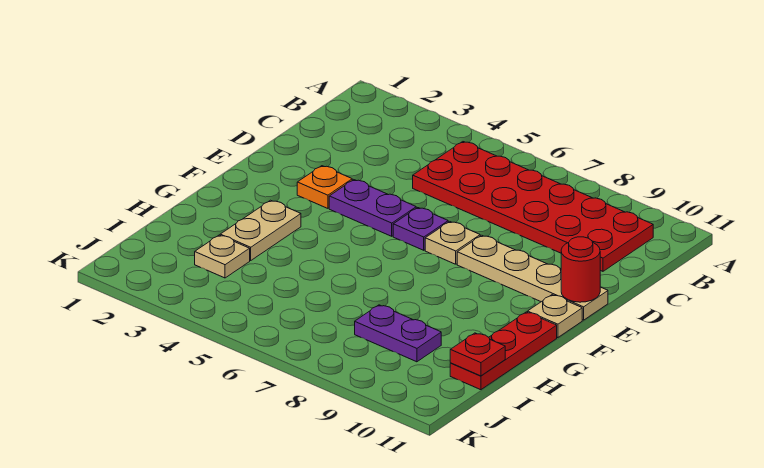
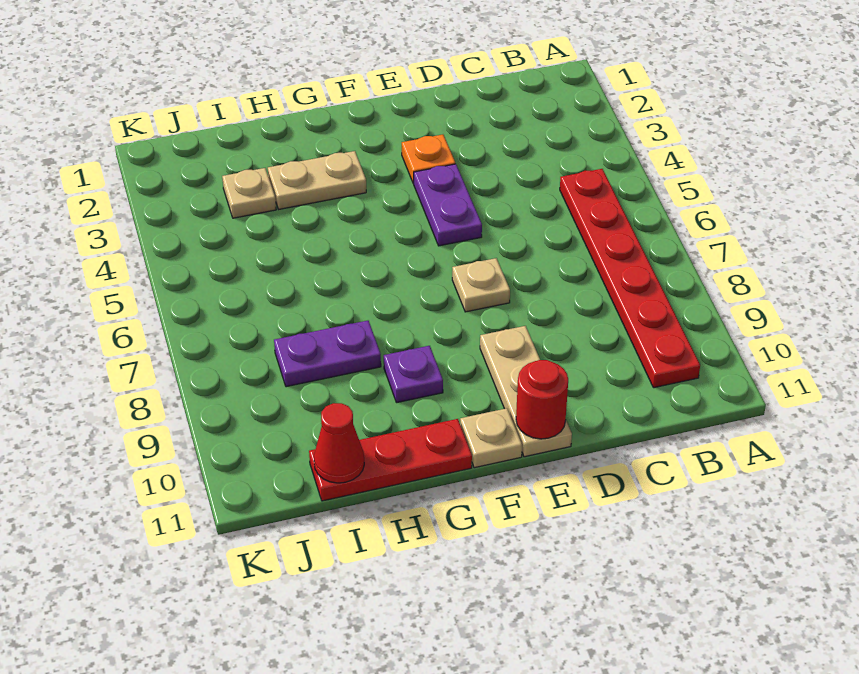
red 2x6 plate [413,142,653,271] -> red 1x6 plate [560,169,700,388]
purple 1x1 plate [393,208,448,250] -> purple 1x1 plate moved to [384,346,443,403]
tan 1x4 plate [457,235,608,320] -> tan 1x3 plate [480,326,572,457]
purple 1x2 plate [355,305,441,362] -> purple 1x2 plate turned to [274,321,381,387]
red 1x1 plate [450,333,505,376] -> red 1x1 cone [314,403,364,483]

